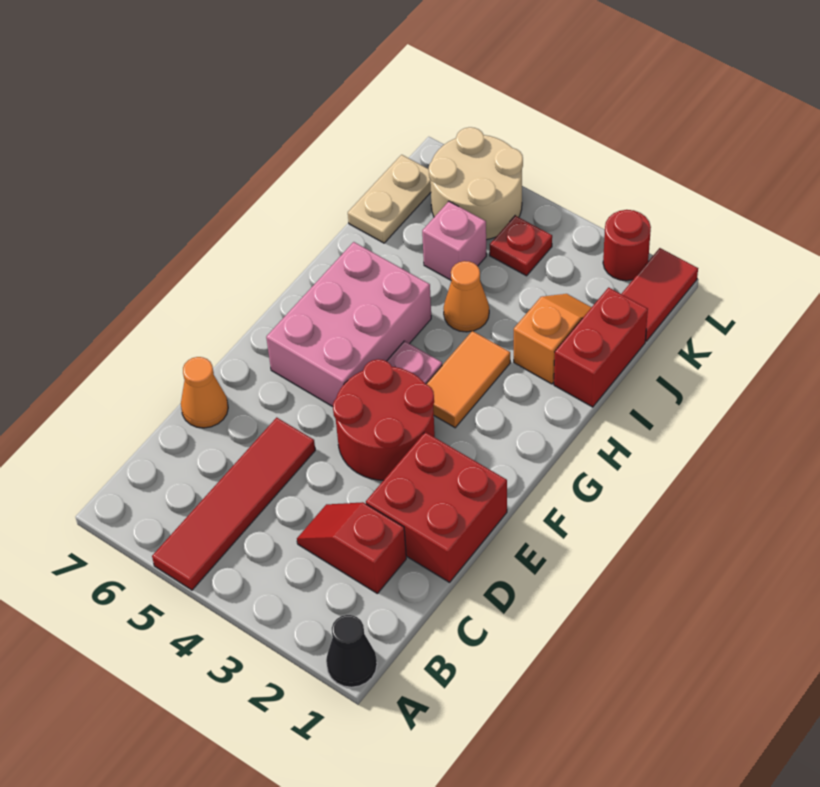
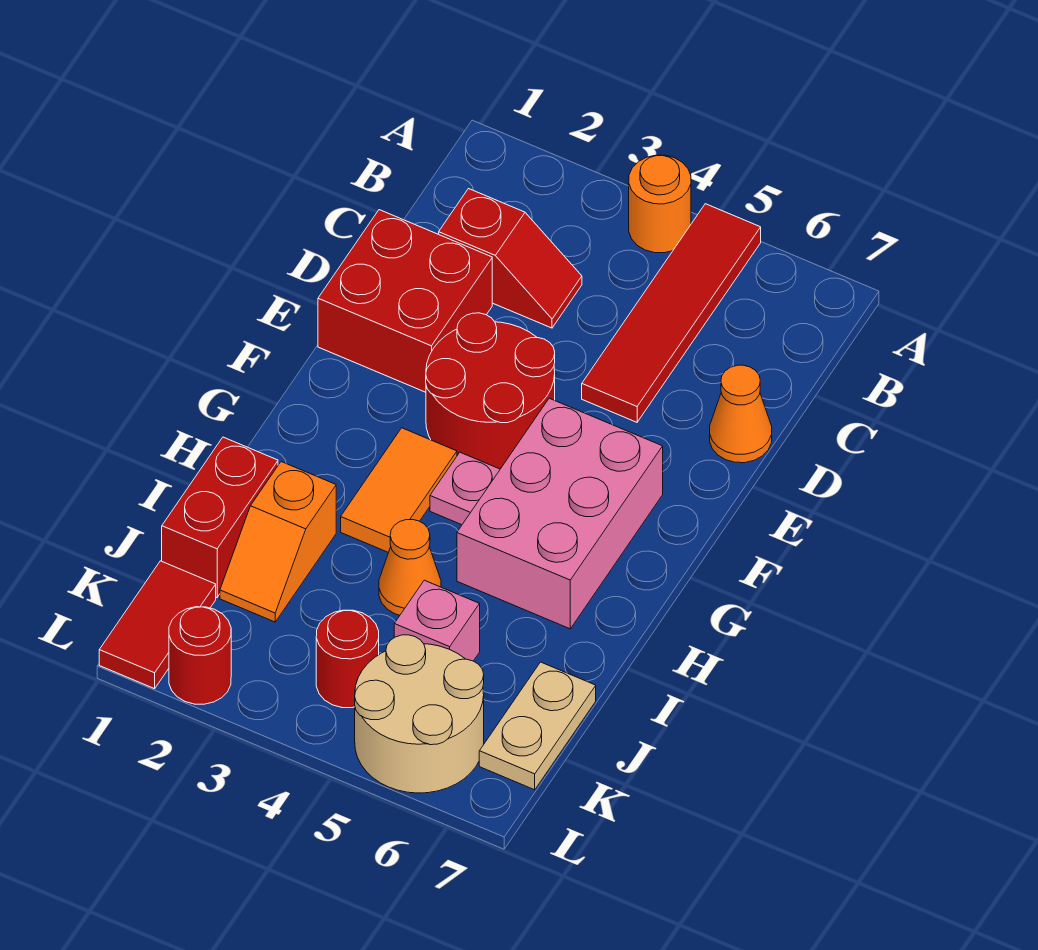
black 1x1 cone [326,615,377,687] -> none
none -> orange 1x1 round brick [629,155,691,253]
red 1x1 plate [490,216,552,276] -> red 1x1 round brick [316,610,379,708]

